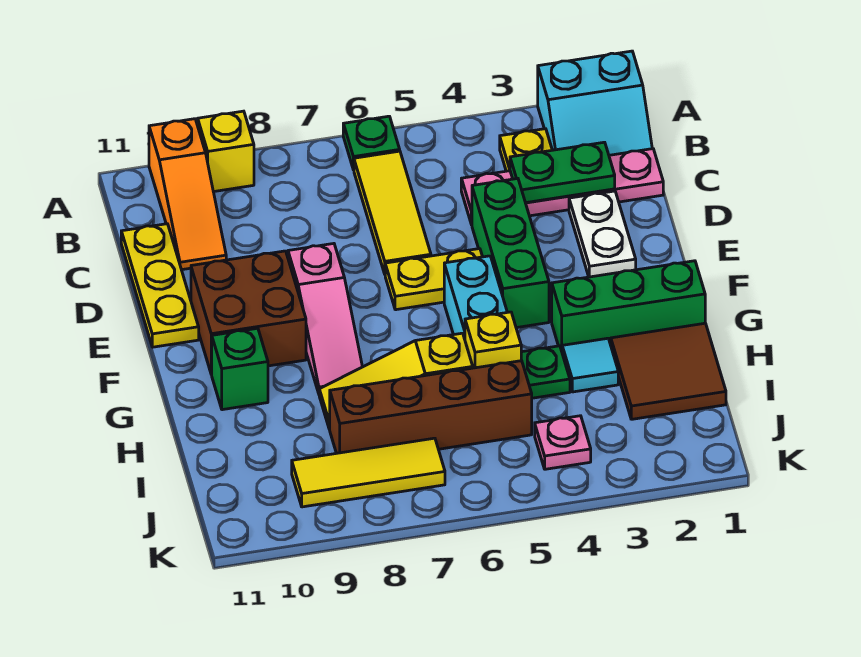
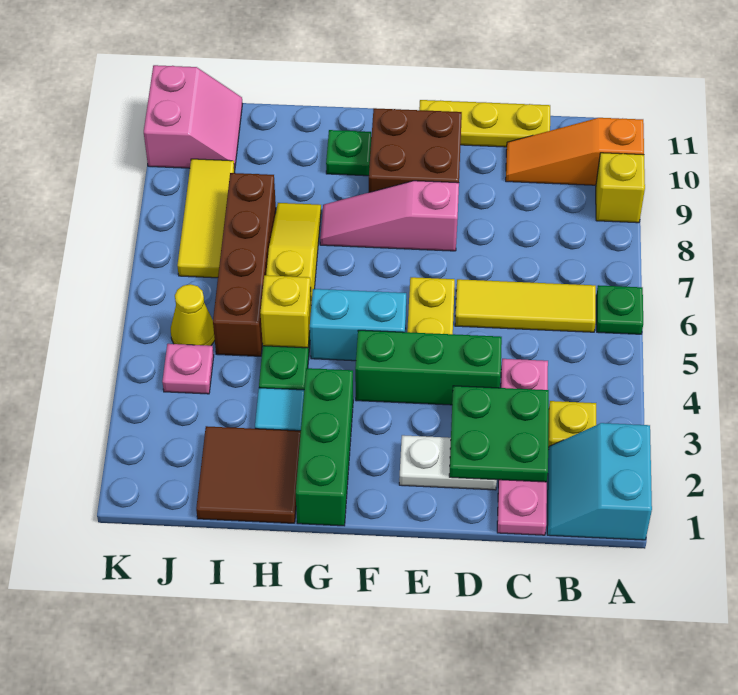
green 1x2 plate [510,142,615,203] -> green 2x2 plate [449,386,549,482]
green 1x1 brick [211,328,268,410] -> green 1x1 plate [326,130,371,176]
none -> yellow 1x1 cone [171,284,215,346]
none -> pink 2x2 slope [144,65,242,168]

